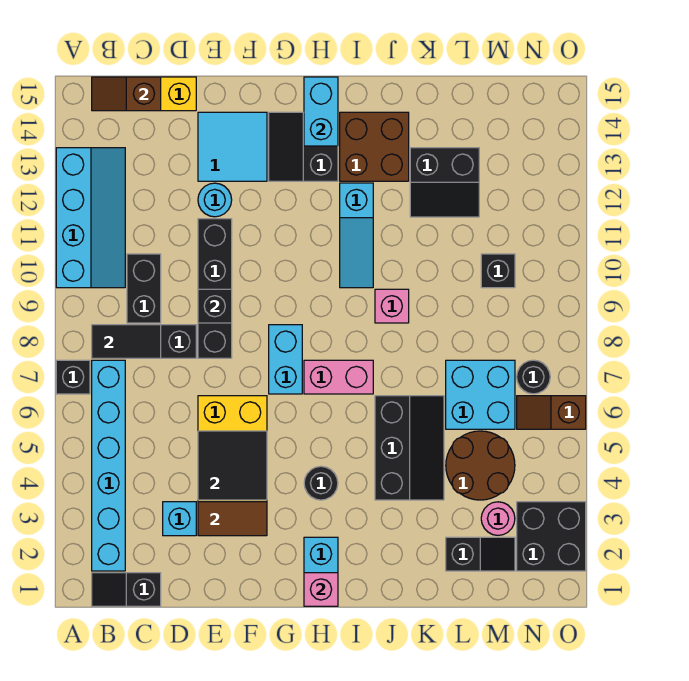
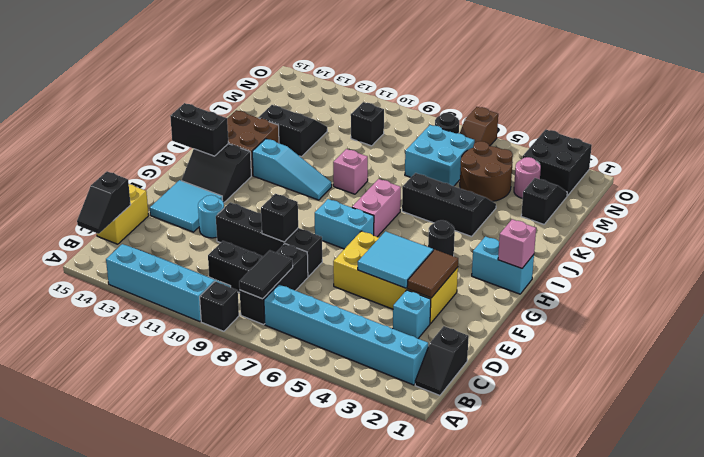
black 1x1 brick [56,360,90,394] -> black 1x1 brick moved to [200,281,239,331]
brown 1x2 slope [92,77,161,111] -> black 1x2 slope [77,171,131,234]
black 2x2 tile [198,431,267,500] -> cyan 2x2 tile [358,231,433,288]
cyan 1x2 brick [304,77,338,146] -> black 1x2 brick [170,103,228,156]
black 2x2 slope [410,148,479,217] -> black 2x2 slope turned to [258,105,327,157]

